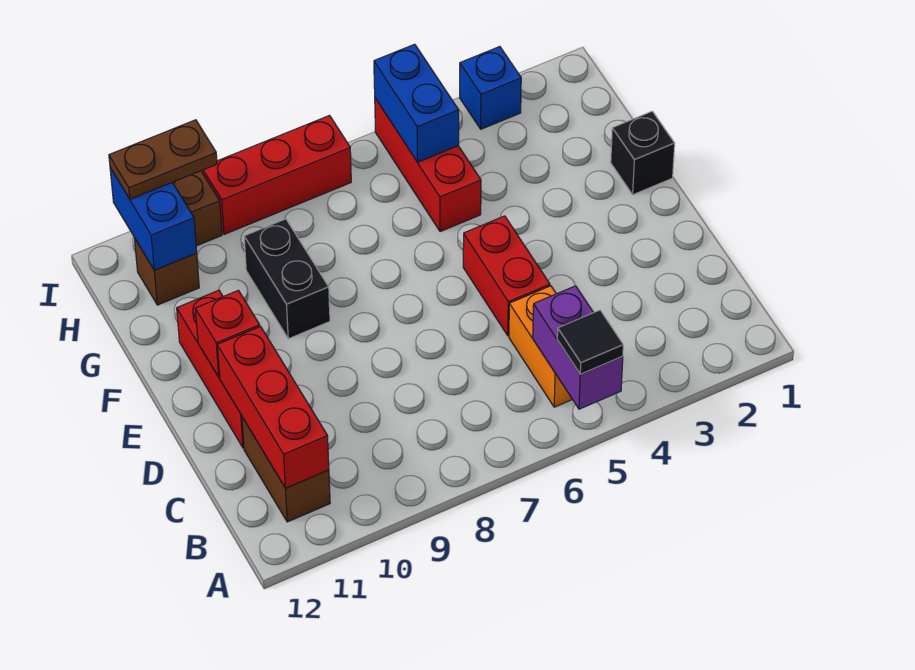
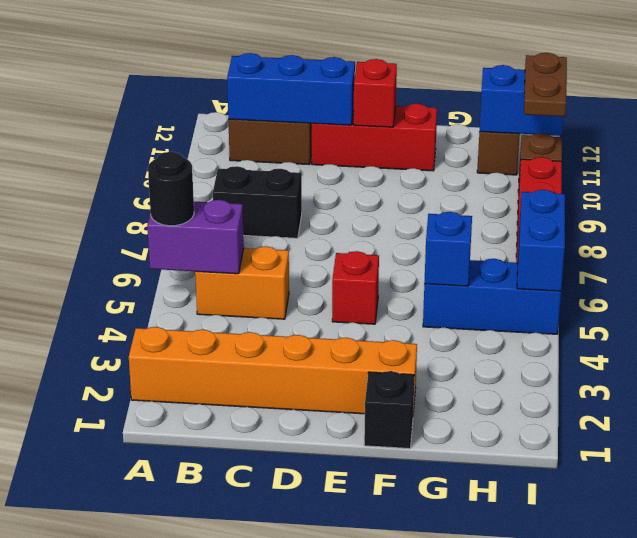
none -> orange 1x6 brick [129,327,417,414]
black 1x1 tile [557,310,623,374] -> black 1x1 round brick [148,152,194,226]
red 1x3 brick [217,327,329,488] -> blue 1x3 brick [227,53,355,125]
red 1x2 brick [463,216,550,336] -> red 1x1 brick [332,251,379,324]
black 1x2 brick [244,219,330,339] -> black 1x2 brick moved to [213,166,302,238]
red 1x3 brick [375,98,481,232] -> blue 1x3 brick [423,259,561,334]
blue 1x2 brick [374,44,459,162] -> blue 1x2 brick turned to [517,190,565,291]
blue 1x1 brick [460,47,521,129] -> blue 1x1 brick moved to [424,212,472,286]

